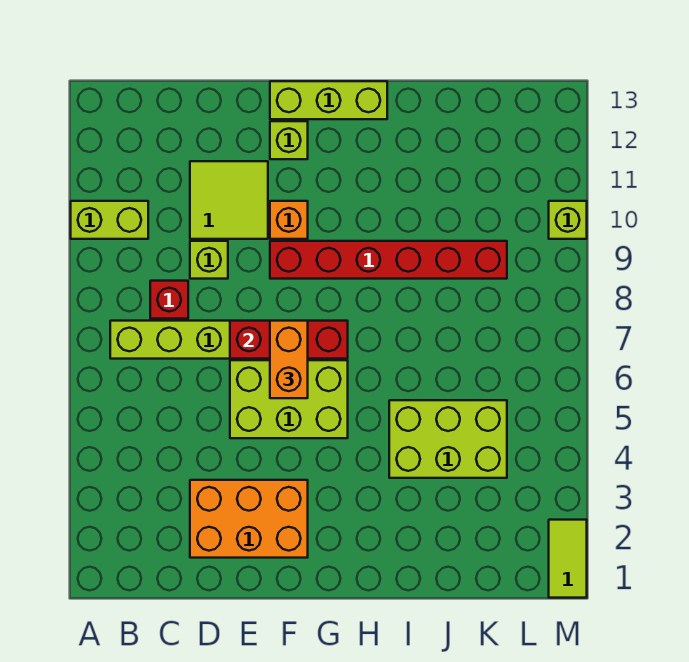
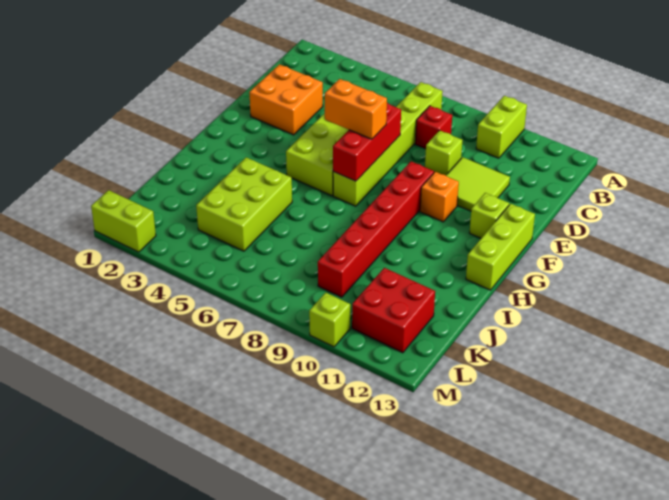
orange 2x3 brick [190,480,308,558] -> orange 2x2 brick [249,64,323,135]
none -> red 2x2 brick [352,268,435,353]
lime 1x2 tile [549,520,587,598] -> lime 1x2 brick [91,190,156,252]

